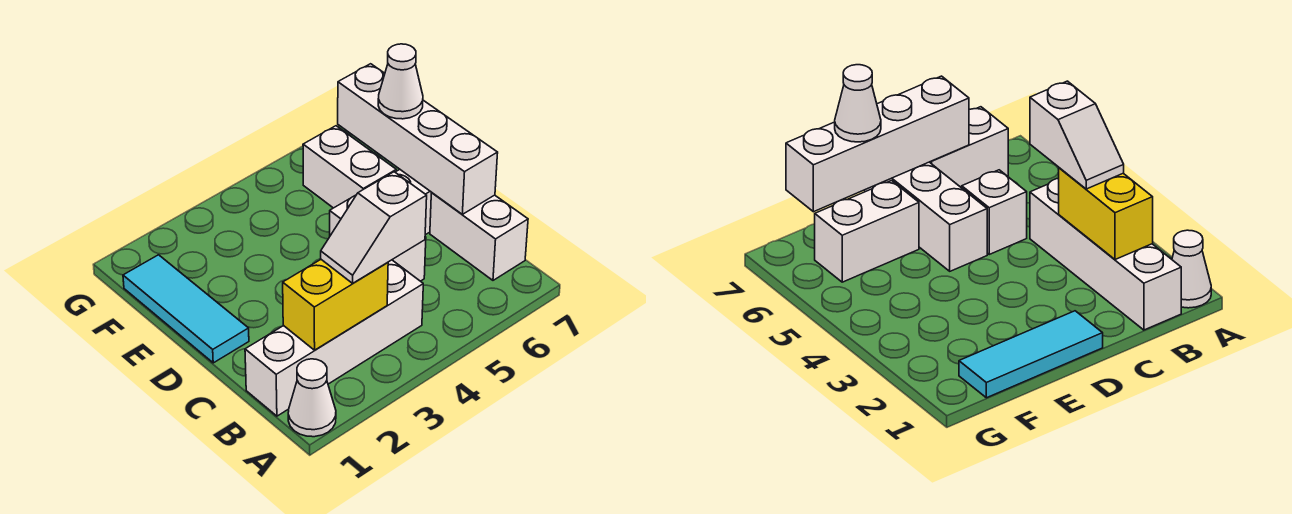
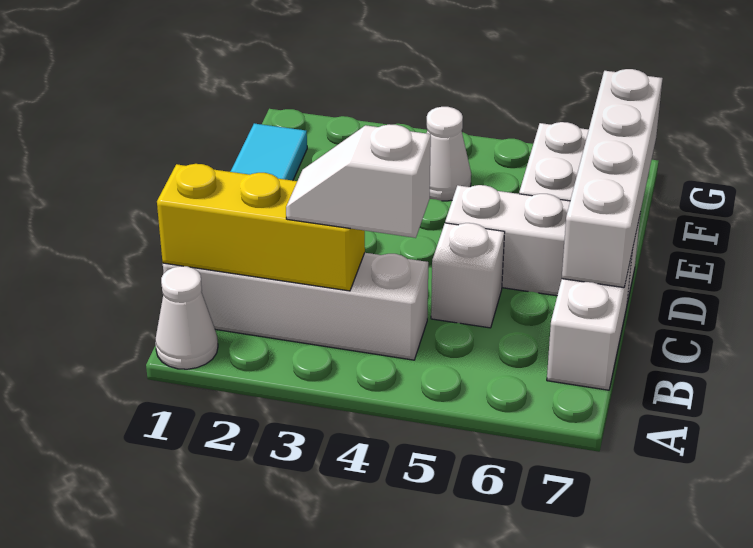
yellow 1x2 brick [283,260,388,350] -> yellow 1x3 brick [157,164,365,291]
white 1x1 cone [378,44,423,119] -> white 1x1 cone moved to [427,107,471,201]

